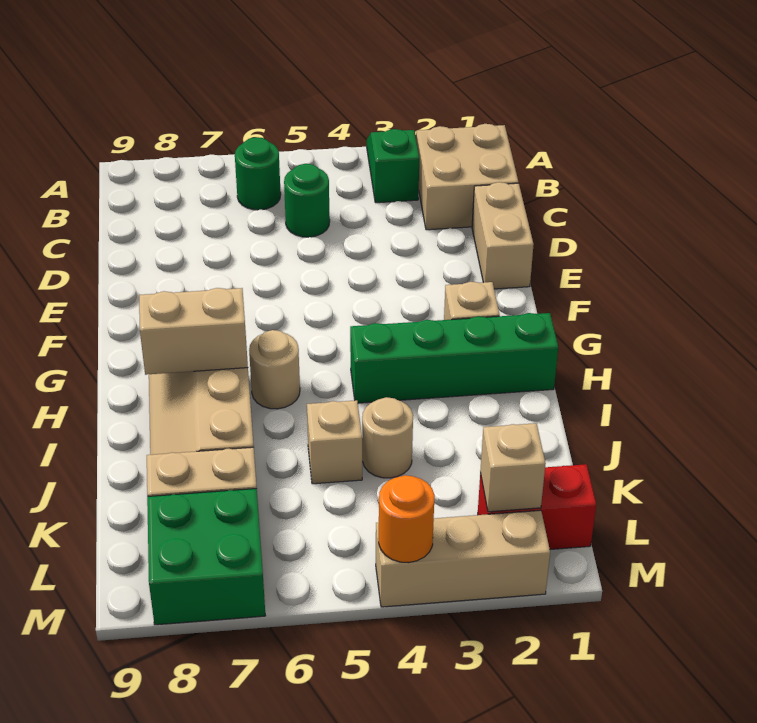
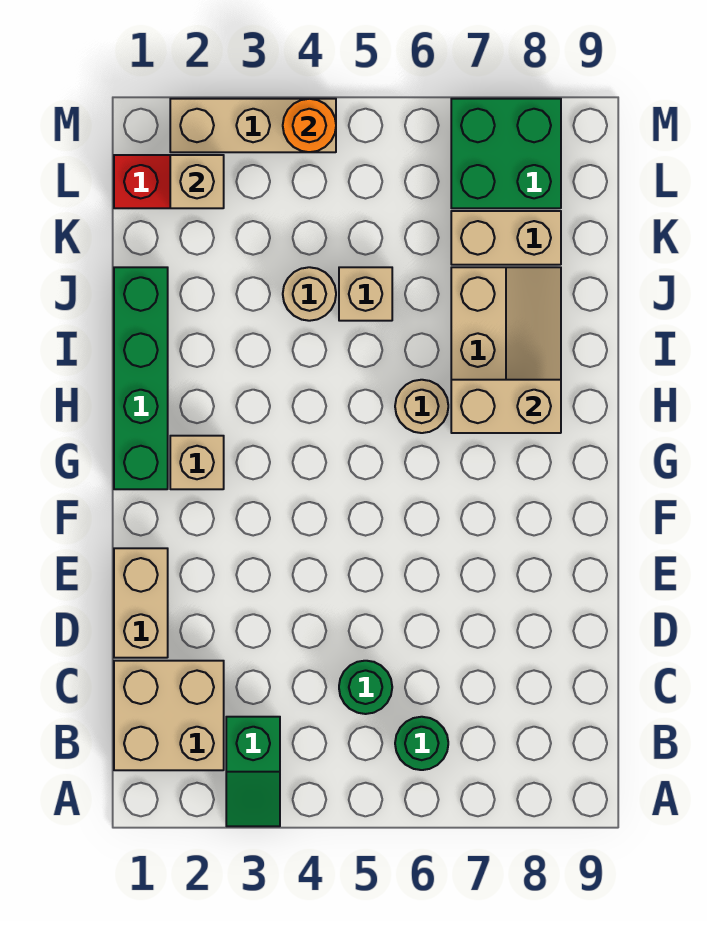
green 1x4 brick [350,313,558,403] -> green 1x4 brick turned to [114,267,168,489]

